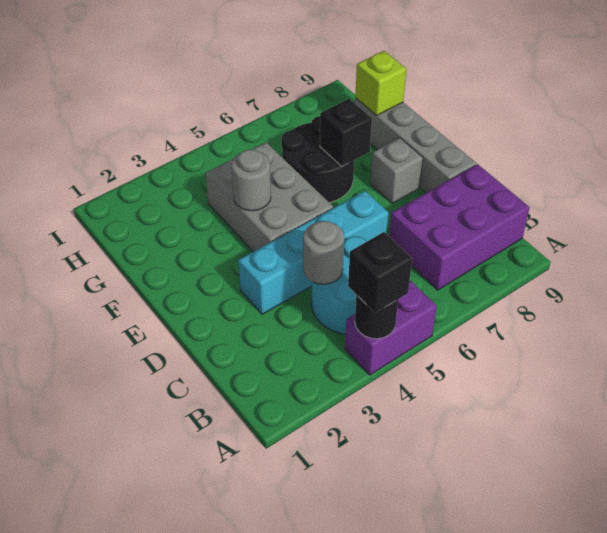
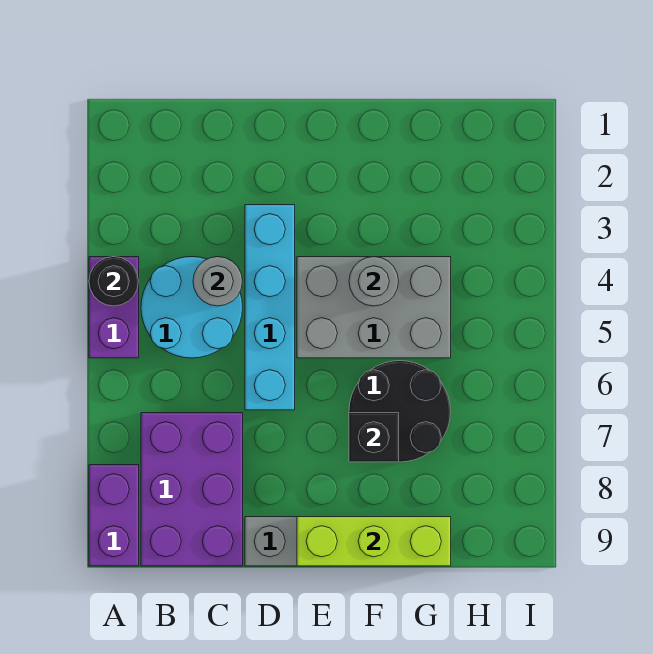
black 1x1 brick [348,232,412,313] -> none
none -> purple 1x2 brick [89,465,139,566]
grey 1x1 brick [370,138,423,204] -> none
lime 1x1 brick [355,51,406,116] -> lime 1x3 brick [297,517,451,566]

